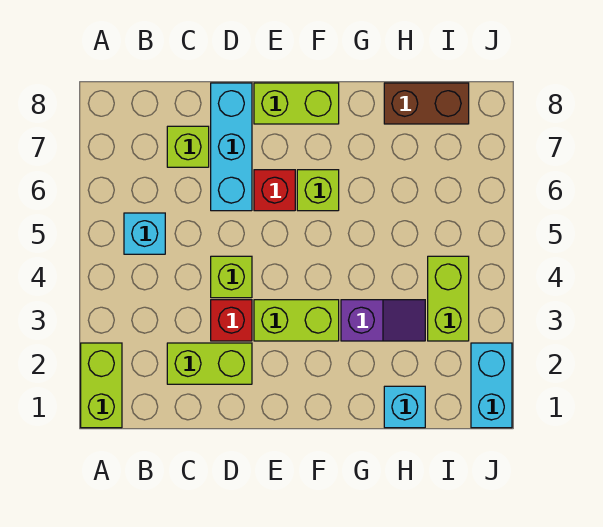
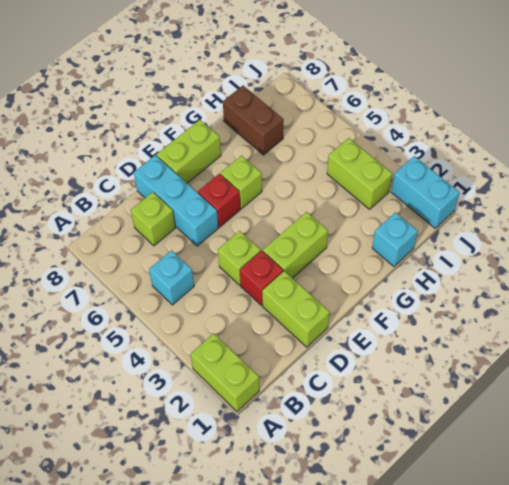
lime 1x2 brick [167,343,252,384] -> lime 1x2 brick turned to [262,271,330,347]
purple 1x2 slope [341,300,425,341] -> none
brown 1x2 brick [384,83,469,124] -> brown 1x2 brick turned to [223,86,284,155]

